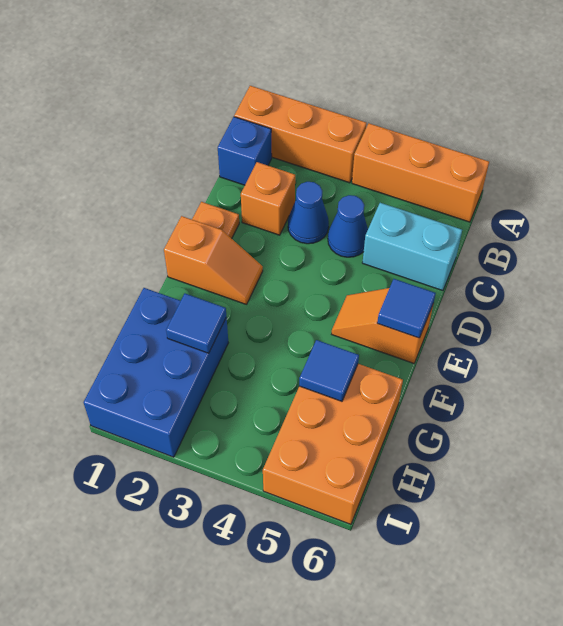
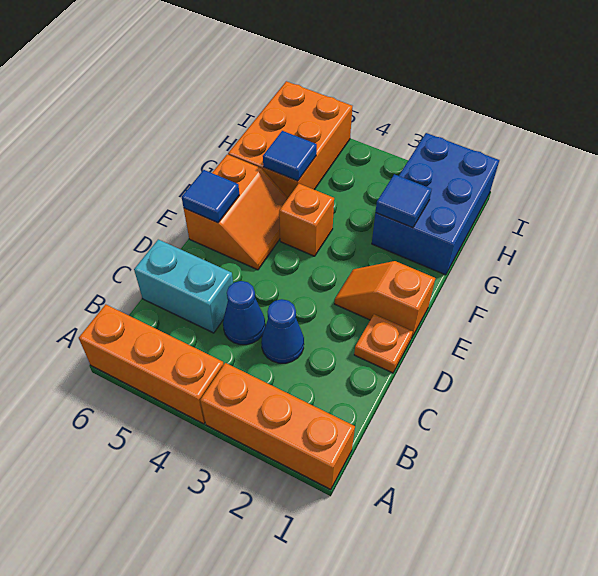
blue 1x1 brick [218,117,272,185] -> none
orange 1x1 brick [241,162,295,235] -> orange 1x1 brick moved to [279,184,334,256]
orange 1x2 slope [332,288,433,363] -> orange 2x2 slope [184,154,288,270]

